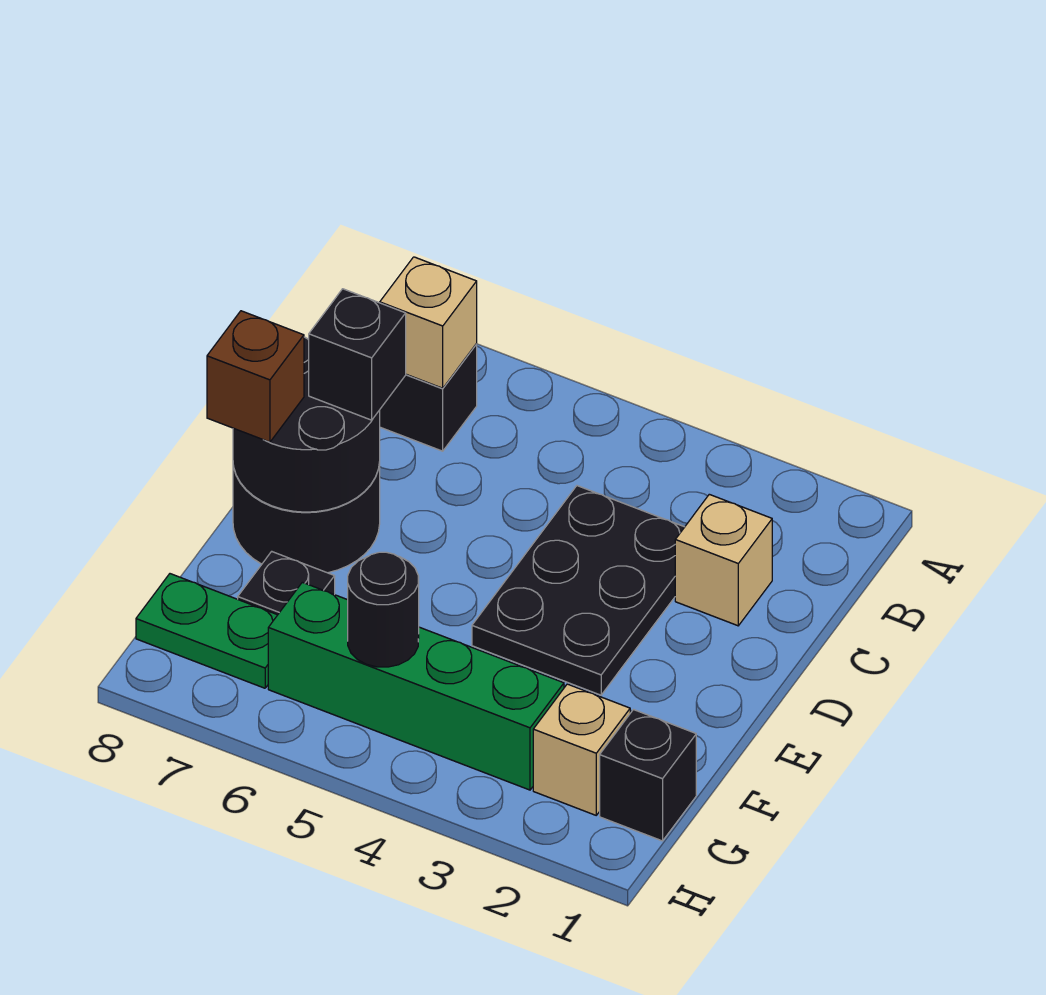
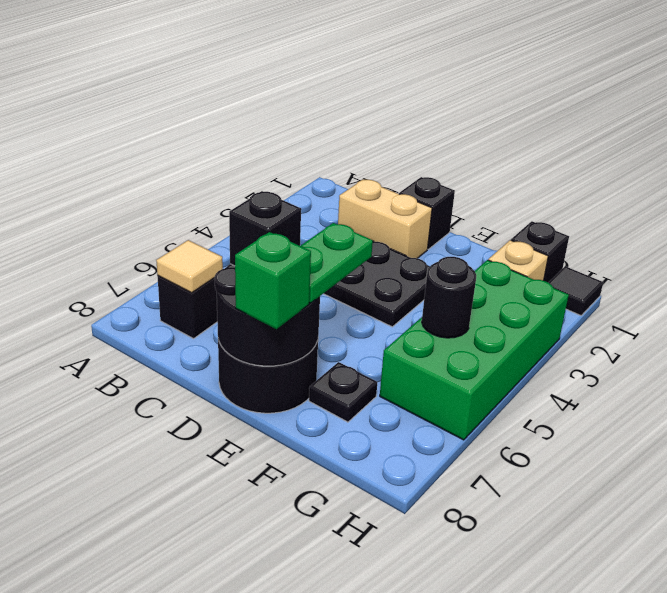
tan 1x1 brick [380,257,477,388] -> tan 1x1 tile [156,240,223,293]
tan 1x1 brick [675,494,772,626] -> tan 1x2 brick [338,179,432,258]
none -> black 1x1 brick [399,177,455,249]
brown 1x1 brick [207,311,304,442] -> green 1x1 brick [235,232,311,329]
green 1x4 brick [268,582,564,790] -> green 2x4 brick [380,260,569,440]
green 1x2 plate [136,574,277,688] -> green 1x2 plate moved to [301,223,373,303]
none -> black 1x1 tile [548,266,603,315]

